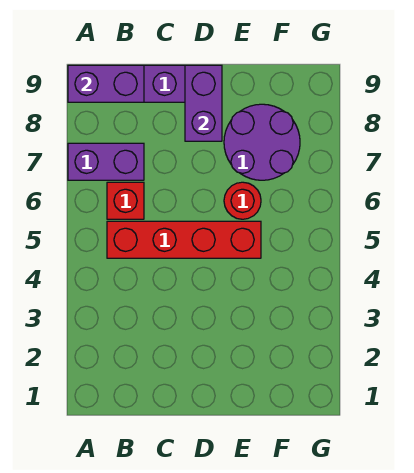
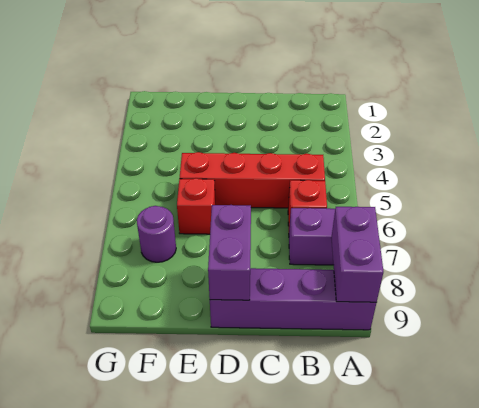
purple 1x2 brick [68,65,144,102] -> purple 1x2 brick turned to [331,207,384,302]
red 1x1 round brick [224,182,261,219] -> red 1x1 brick [177,178,215,234]
purple 2x2 round brick [224,104,300,180] -> purple 1x1 round brick [137,206,176,262]

